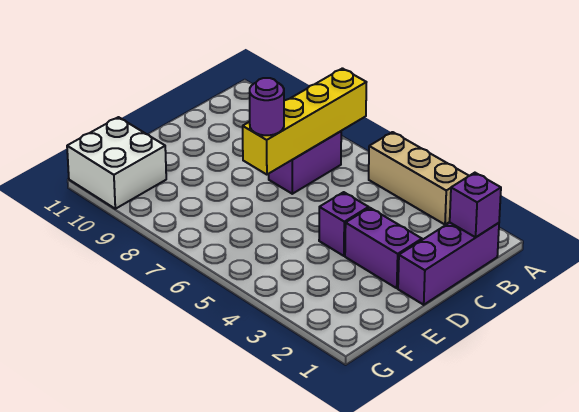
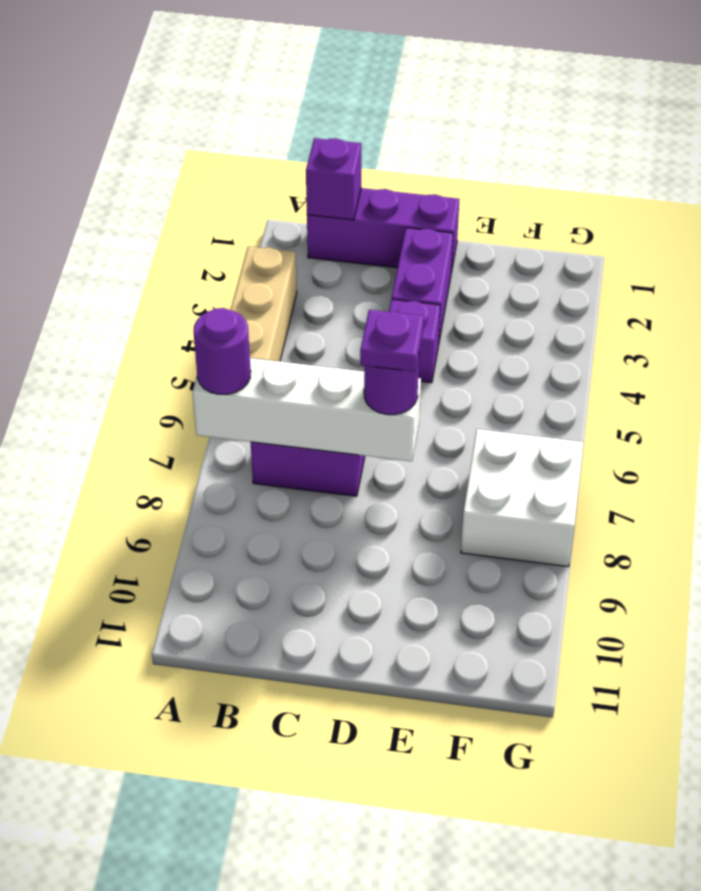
yellow 1x4 brick [243,68,366,175] -> white 1x4 brick [192,358,421,461]
none -> purple 1x1 round brick [194,308,251,394]
none -> purple 1x1 plate [360,310,424,372]
white 2x2 brick [67,117,166,209] -> white 2x2 brick moved to [461,429,584,567]

